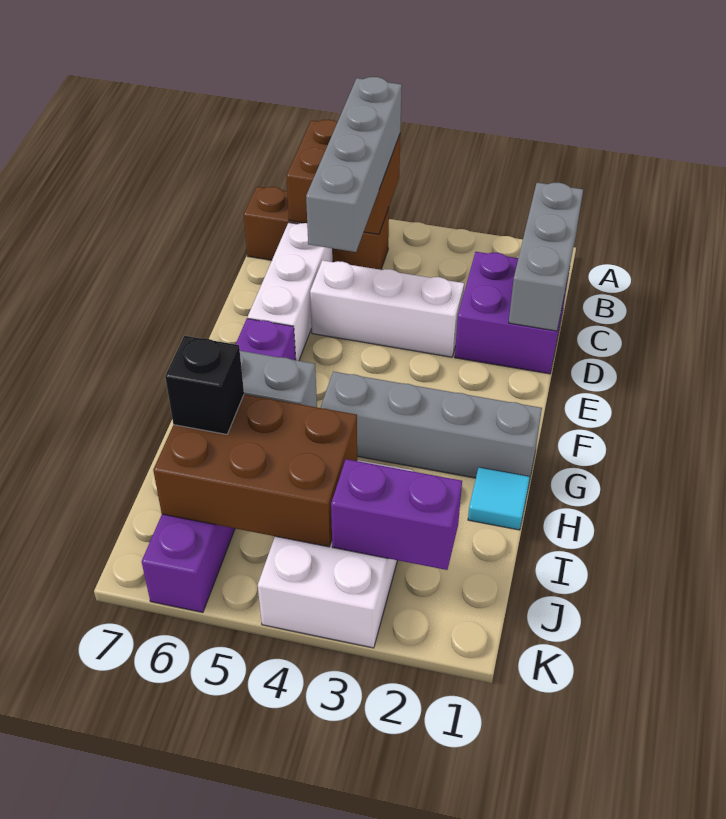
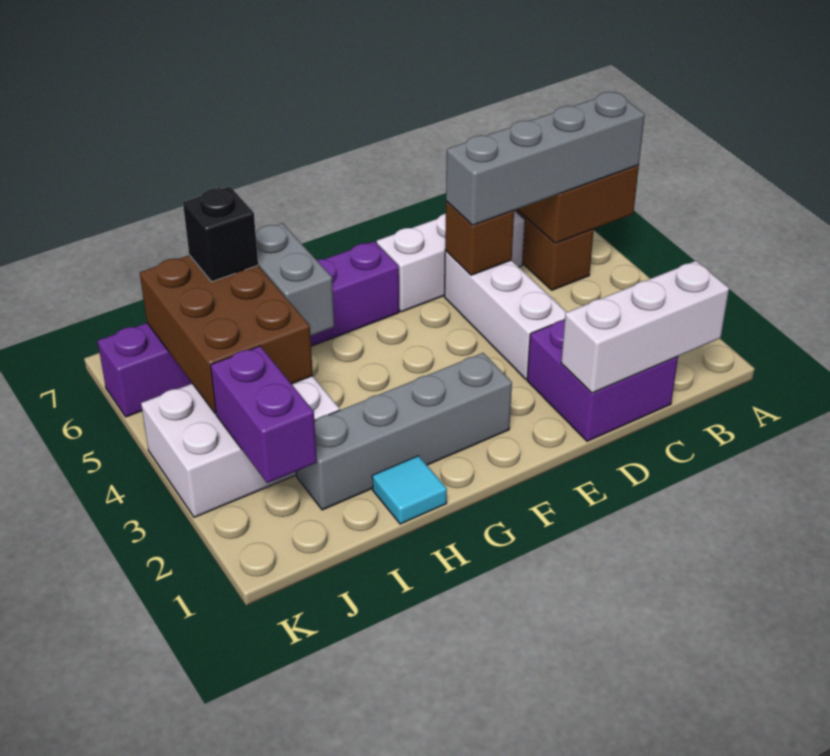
grey 1x3 brick [509,183,583,331] -> white 1x3 brick [561,261,729,393]
none -> brown 1x1 brick [445,201,514,275]
grey 1x4 brick [320,372,542,481] -> grey 1x4 brick turned to [296,353,512,510]

